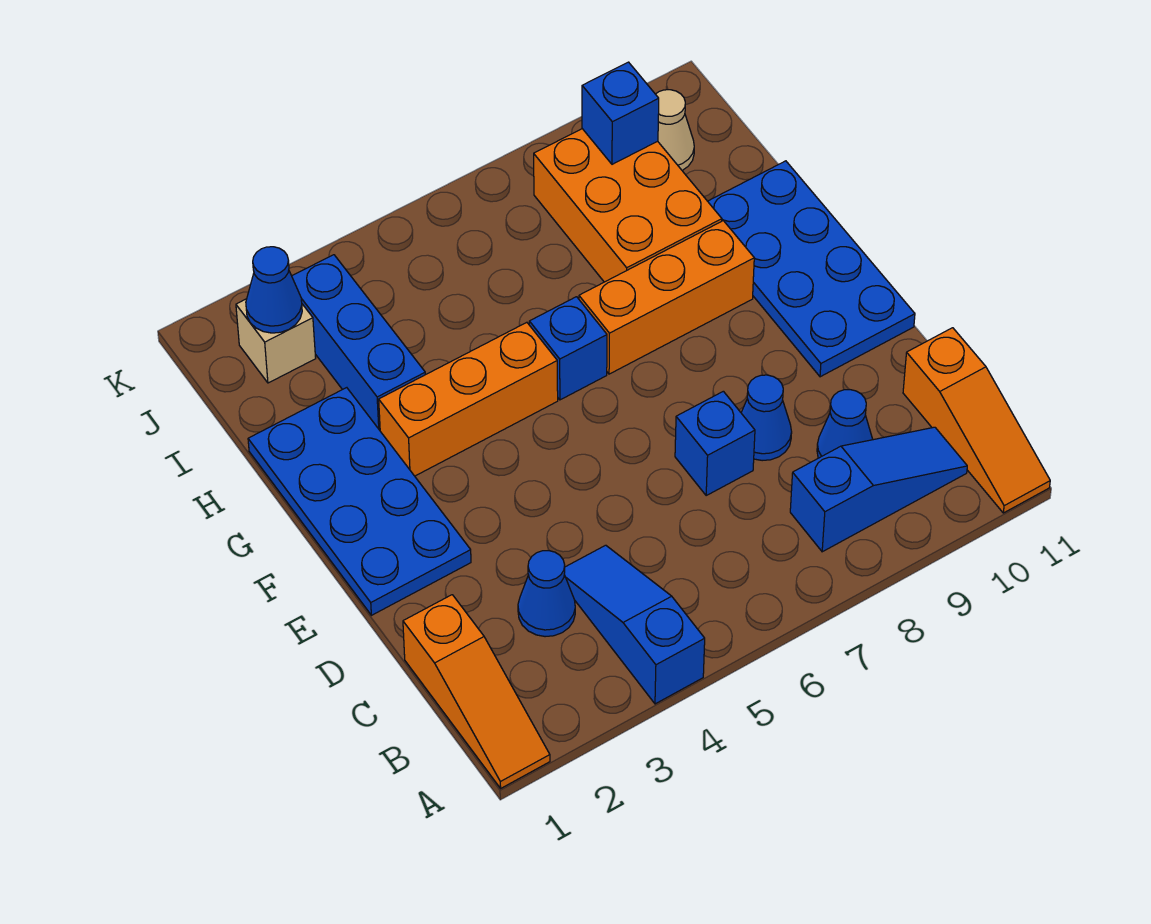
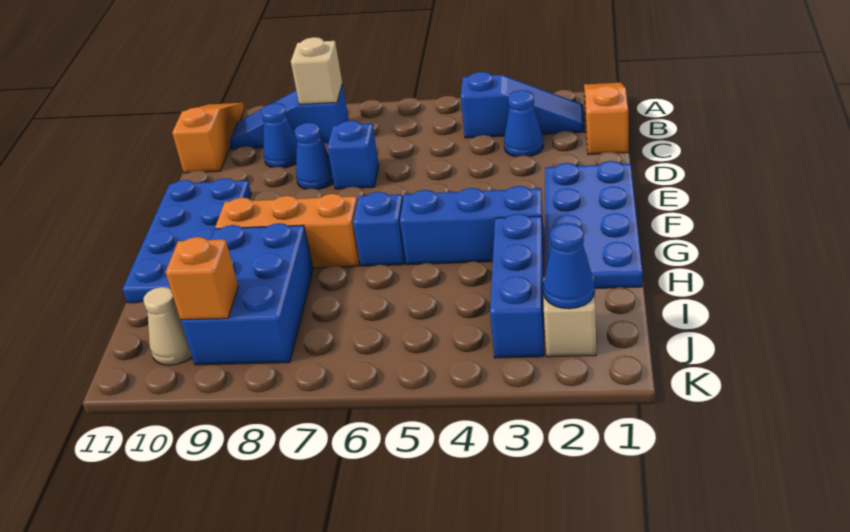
blue 1x3 slope [564,545,705,704] -> blue 1x3 slope turned to [461,72,584,138]
none -> tan 1x1 brick [291,37,342,104]
orange 1x3 brick [379,322,558,476] -> blue 1x3 brick [400,186,544,265]
orange 2x3 brick [534,129,722,282] -> blue 2x3 brick [181,223,313,365]
blue 1x1 brick [582,62,659,164] -> orange 1x1 brick [166,237,238,320]

